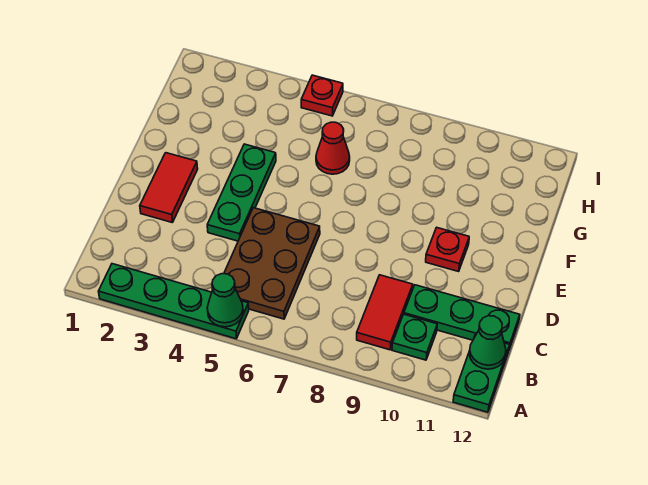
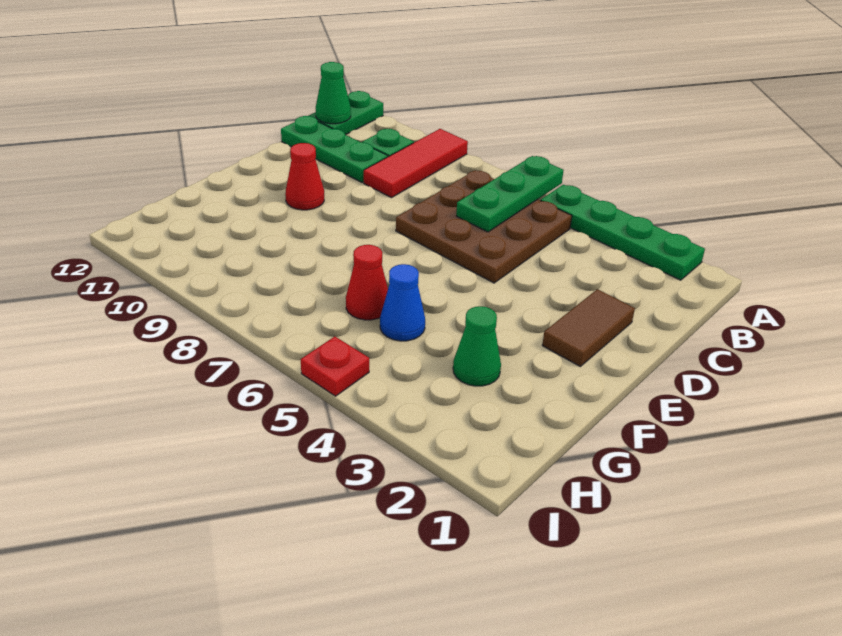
green 1x1 cone [207,274,243,327] -> green 1x1 cone moved to [453,306,501,386]
brown 2x3 plate [224,208,320,319] -> brown 3x3 plate [396,170,572,283]
red 1x2 tile [357,275,413,350] -> red 1x3 tile [364,129,468,198]
red 1x2 tile [140,153,198,223] -> brown 1x2 tile [542,289,635,366]
green 1x3 plate [207,144,276,241] -> green 1x3 plate moved to [456,156,564,232]
red 1x1 plate [426,227,469,271] -> red 1x1 cone [285,143,324,210]
none -> blue 1x1 cone [380,264,425,341]

